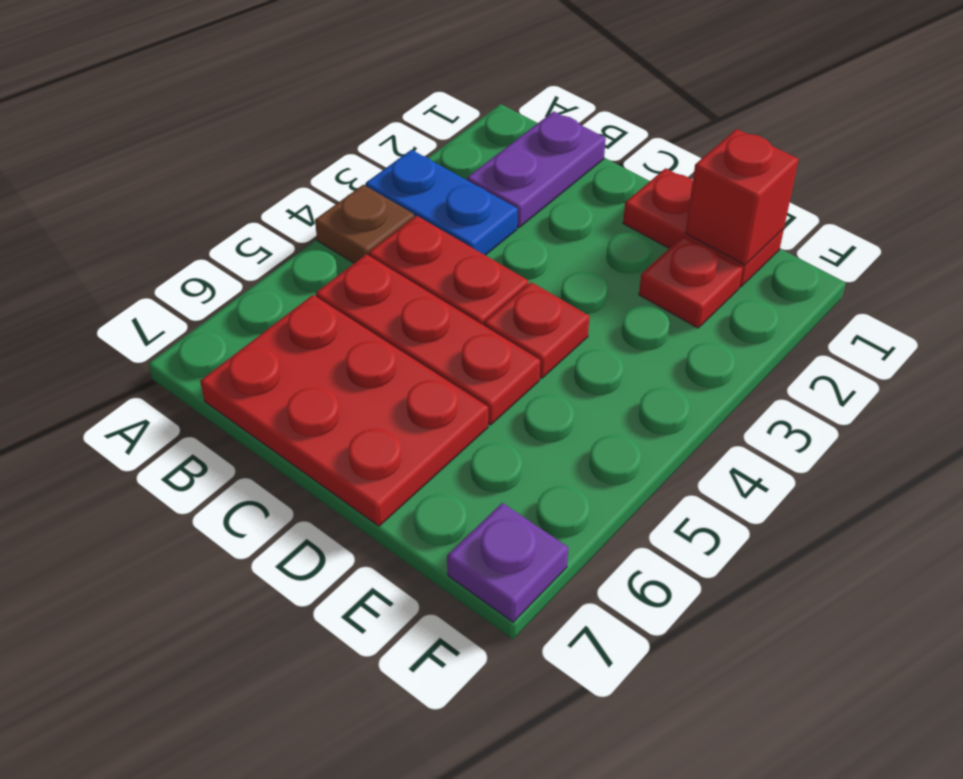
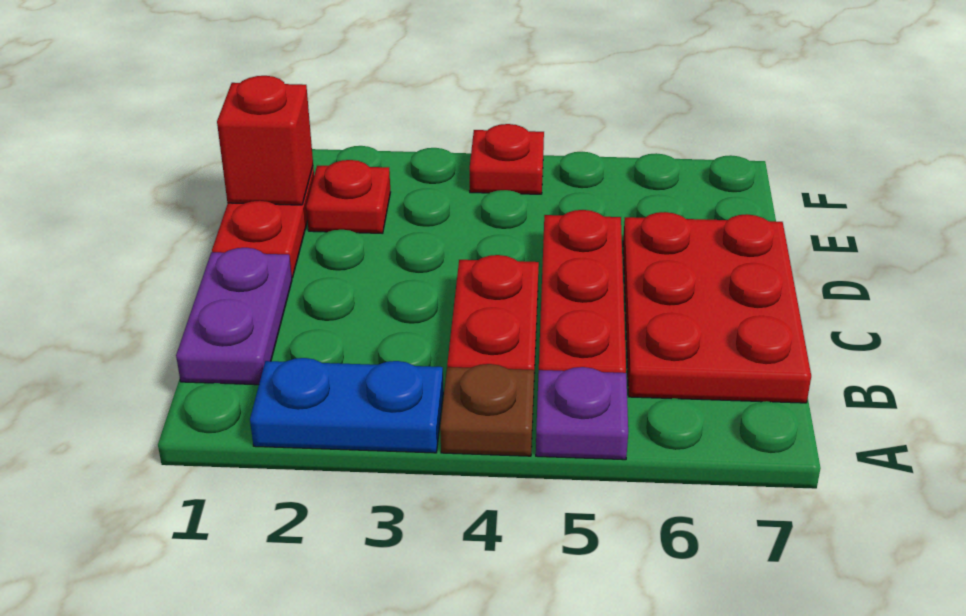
blue 1x2 plate [366,150,518,255] -> blue 1x2 plate turned to [250,358,443,453]
purple 1x2 plate [467,111,606,227] -> purple 1x2 plate turned to [176,248,292,385]
red 1x1 plate [484,282,589,378] -> red 1x1 plate moved to [470,124,544,194]
purple 1x1 plate [447,503,568,622] -> purple 1x1 plate moved to [536,367,628,460]

